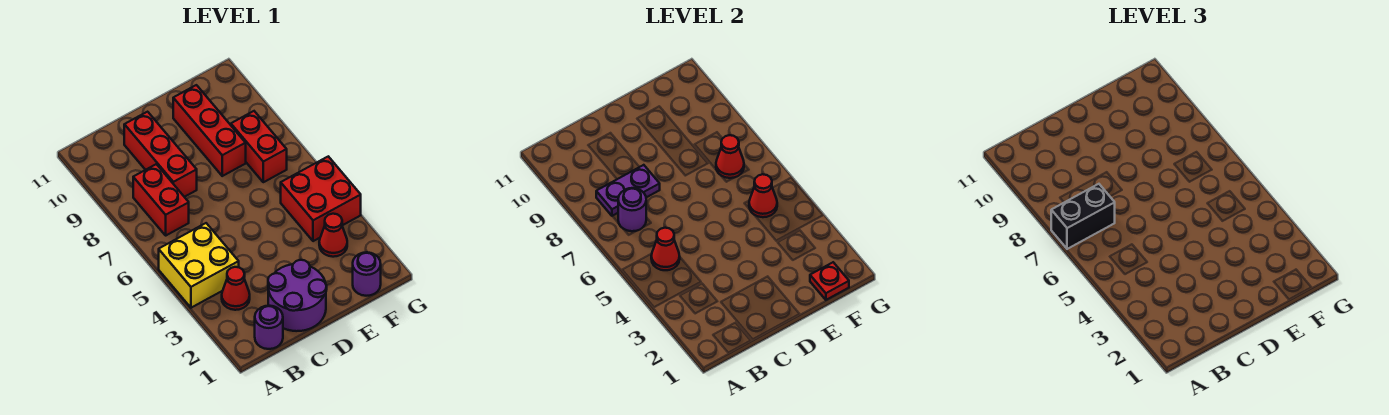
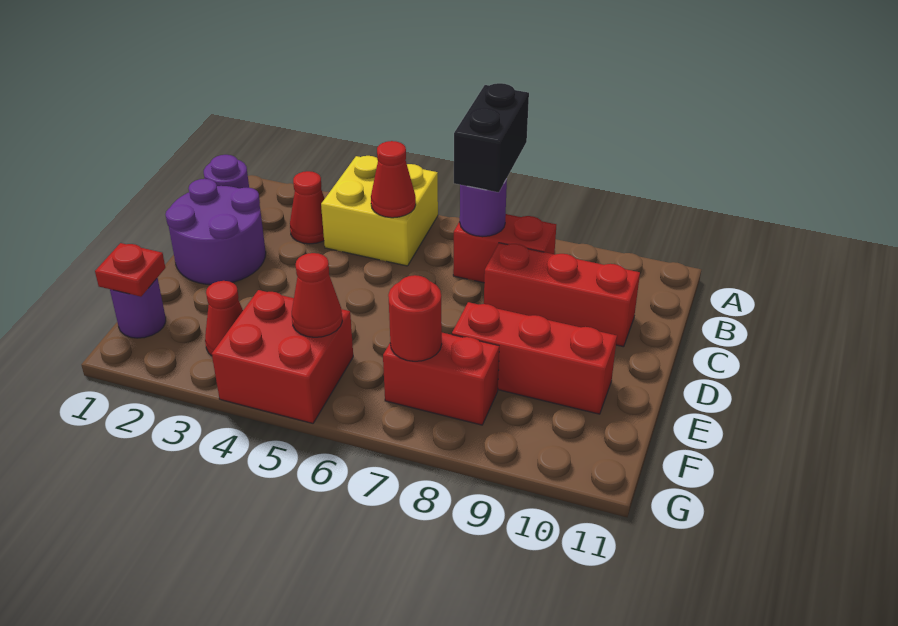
purple 1x2 plate [596,165,660,216] -> none
red 1x1 cone [716,135,744,178] -> red 1x1 round brick [388,275,442,361]

